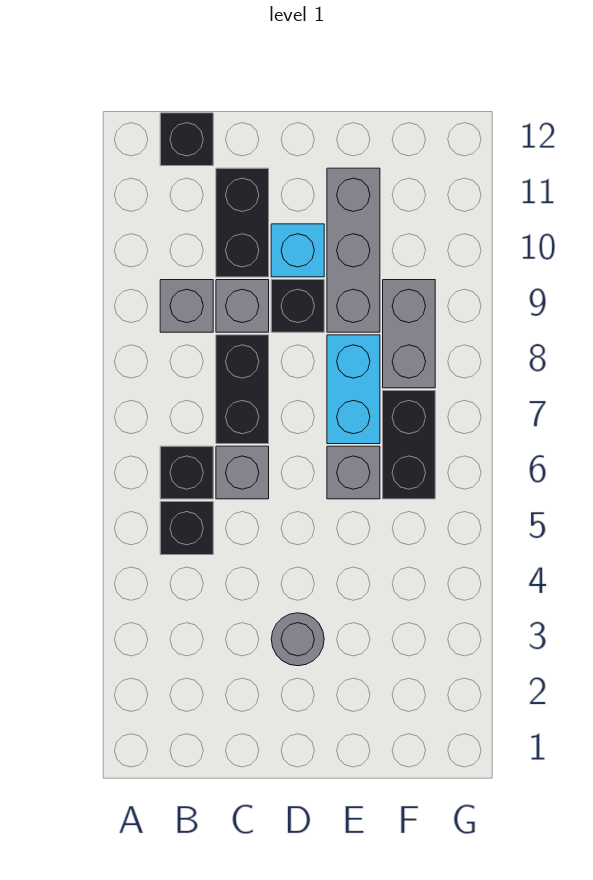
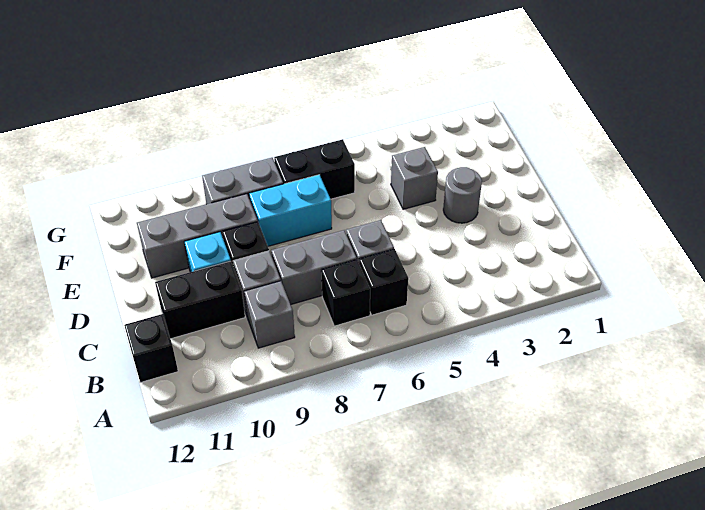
black 1x1 brick [160,502,213,555] -> black 1x1 brick moved to [321,260,370,326]
black 1x2 brick [216,335,269,444] -> grey 1x2 brick [271,230,357,305]
grey 1x1 brick [327,446,380,499] -> grey 1x1 brick moved to [391,147,438,209]

